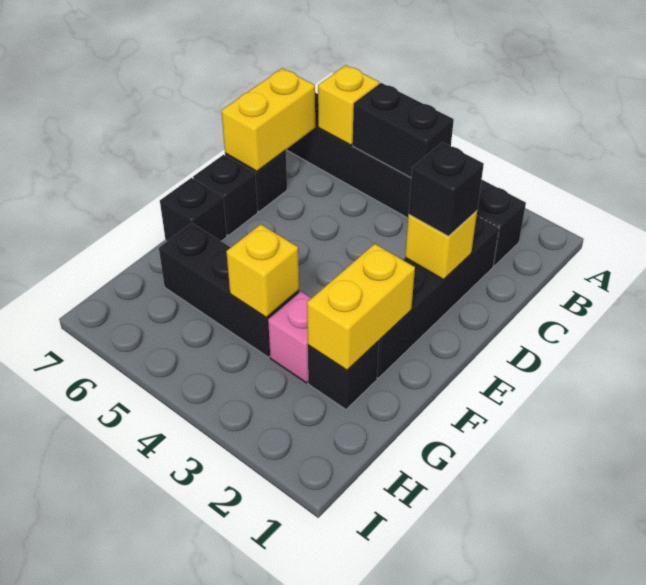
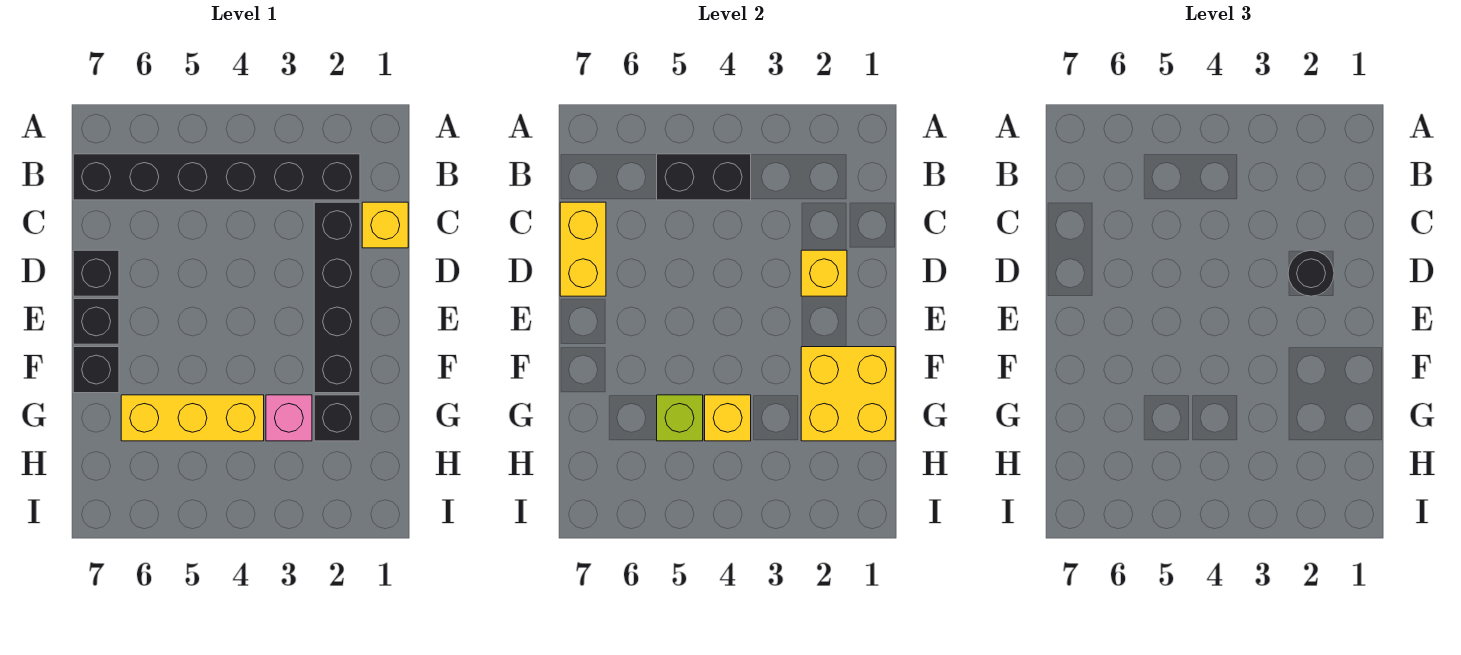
yellow 1x1 brick [318,65,379,145] -> yellow 1x1 brick moved to [362,202,408,248]
black 1x1 brick [409,142,484,236] -> black 1x1 round brick [1288,250,1334,296]
yellow 1x2 brick [307,244,415,370] -> yellow 2x2 brick [801,347,895,441]
black 1x3 brick [159,223,299,357] -> yellow 1x3 brick [121,395,264,441]
none -> lime 1x1 brick [657,395,703,441]

